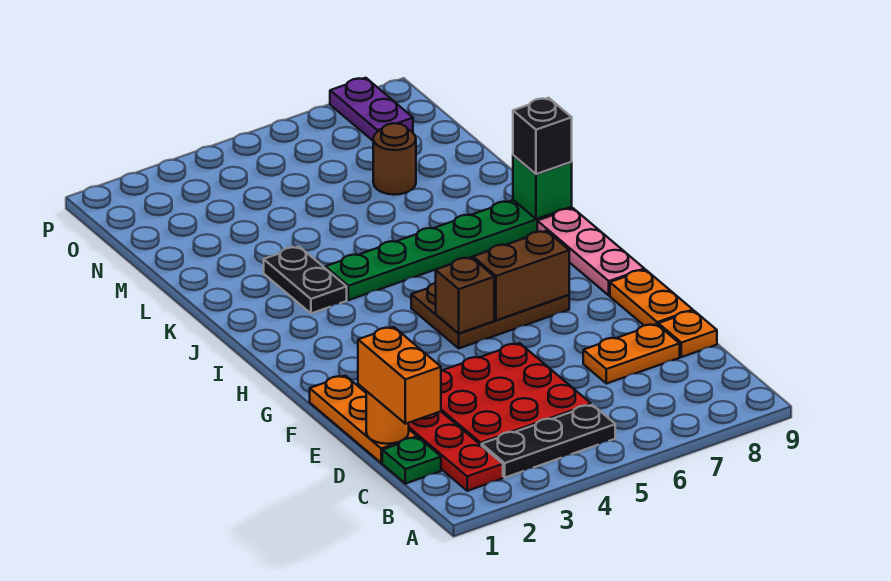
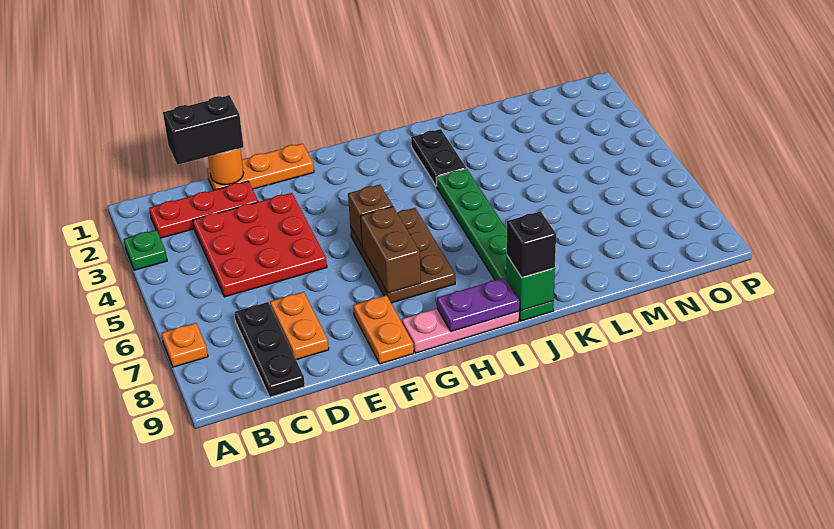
black 1x3 plate [482,405,615,477] -> black 1x3 plate moved to [234,302,305,397]
green 1x1 plate [382,437,441,484] -> green 1x1 plate moved to [124,230,167,270]
orange 1x2 brick [358,327,441,424] -> black 1x2 brick [163,95,244,165]
orange 1x1 plate [658,311,717,357] -> orange 1x1 plate moved to [161,323,208,367]
orange 1x2 plate [610,270,693,326] -> orange 1x2 plate turned to [353,295,414,364]
black 1x2 plate [264,247,347,313] -> black 1x2 plate turned to [411,129,466,186]
brown 1x1 round brick [373,123,416,195] -> none
purple 1x2 plate [330,78,413,141] -> purple 1x2 plate moved to [437,278,519,332]

